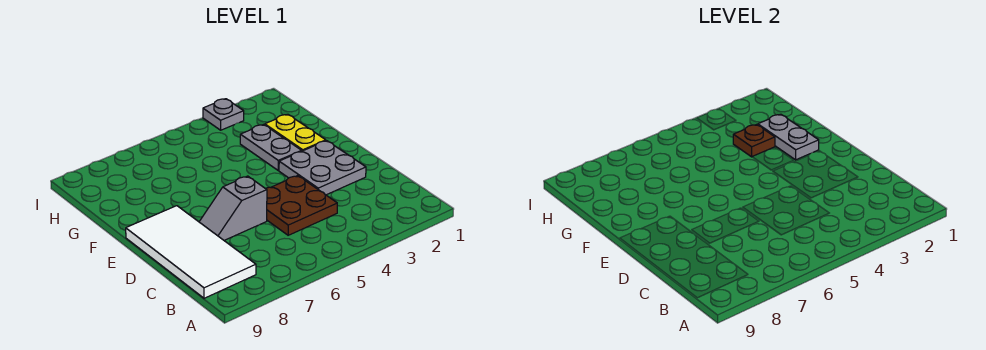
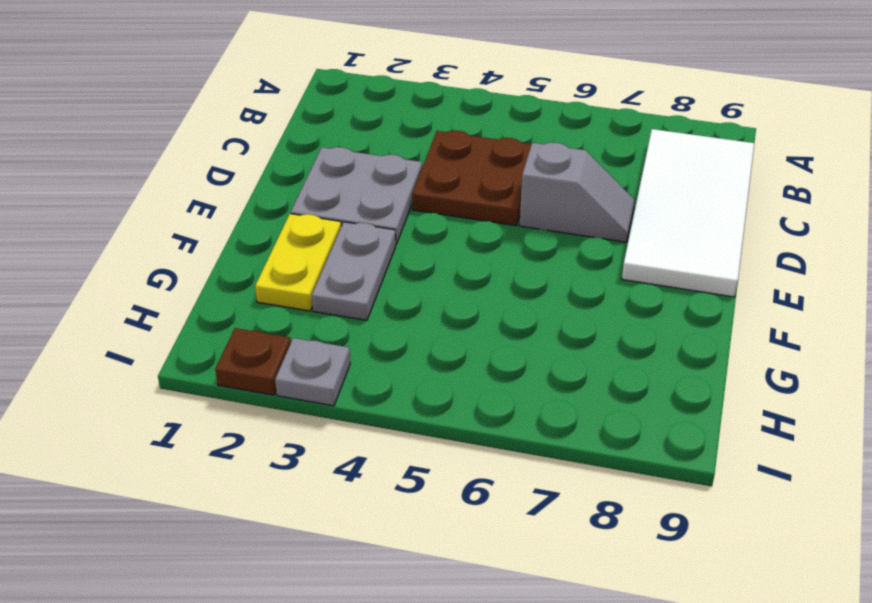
grey 1x2 plate [758,114,819,160] -> none
brown 1x1 plate [733,125,775,157] -> brown 1x1 plate moved to [215,328,291,395]

